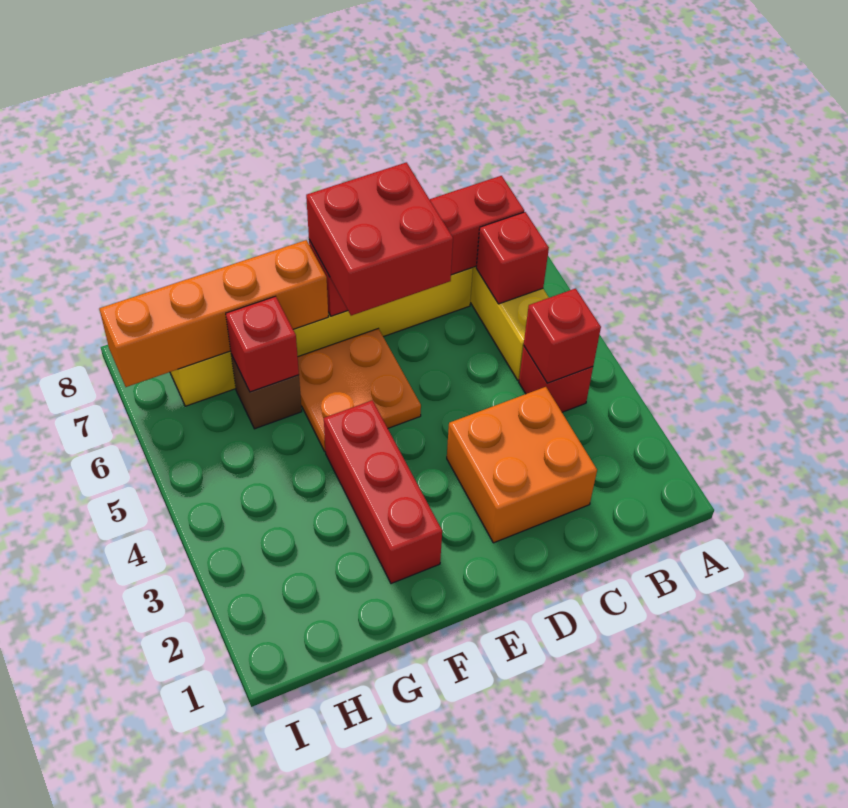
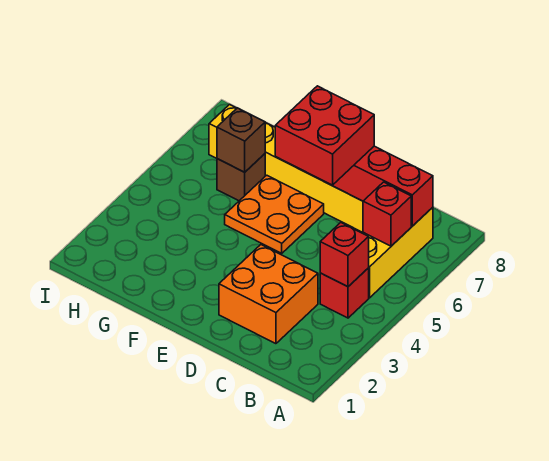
red 1x3 brick [324,400,442,584] -> none
orange 1x4 brick [99,240,328,387] -> none
red 1x1 brick [226,296,299,392] -> brown 1x1 brick [217,108,265,172]

